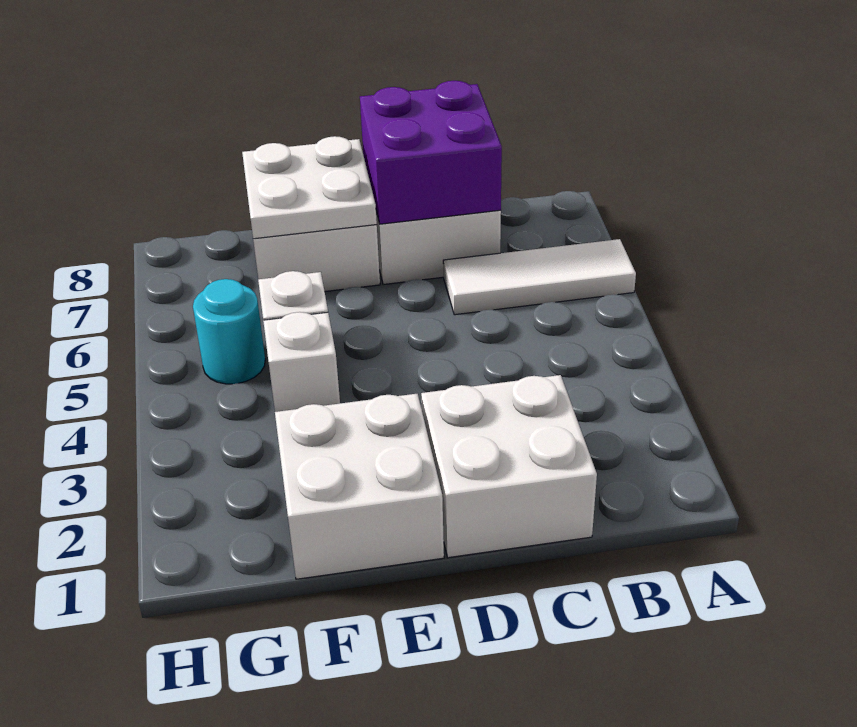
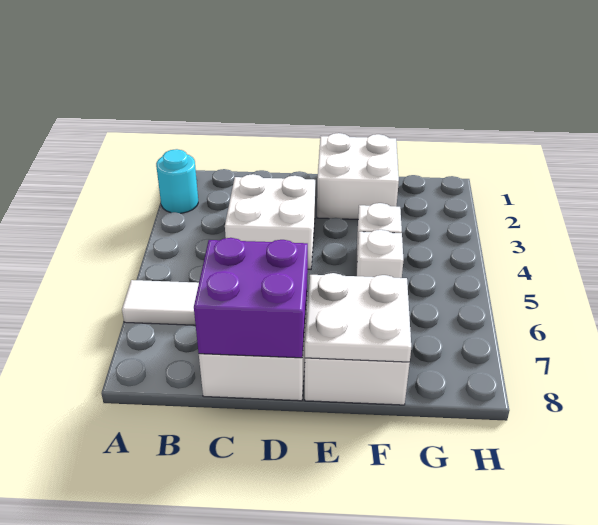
white 2x2 brick [421,375,597,558] -> white 2x2 brick moved to [225,174,315,269]
cyan 1x1 round brick [193,279,265,384] -> cyan 1x1 round brick moved to [156,149,198,213]

